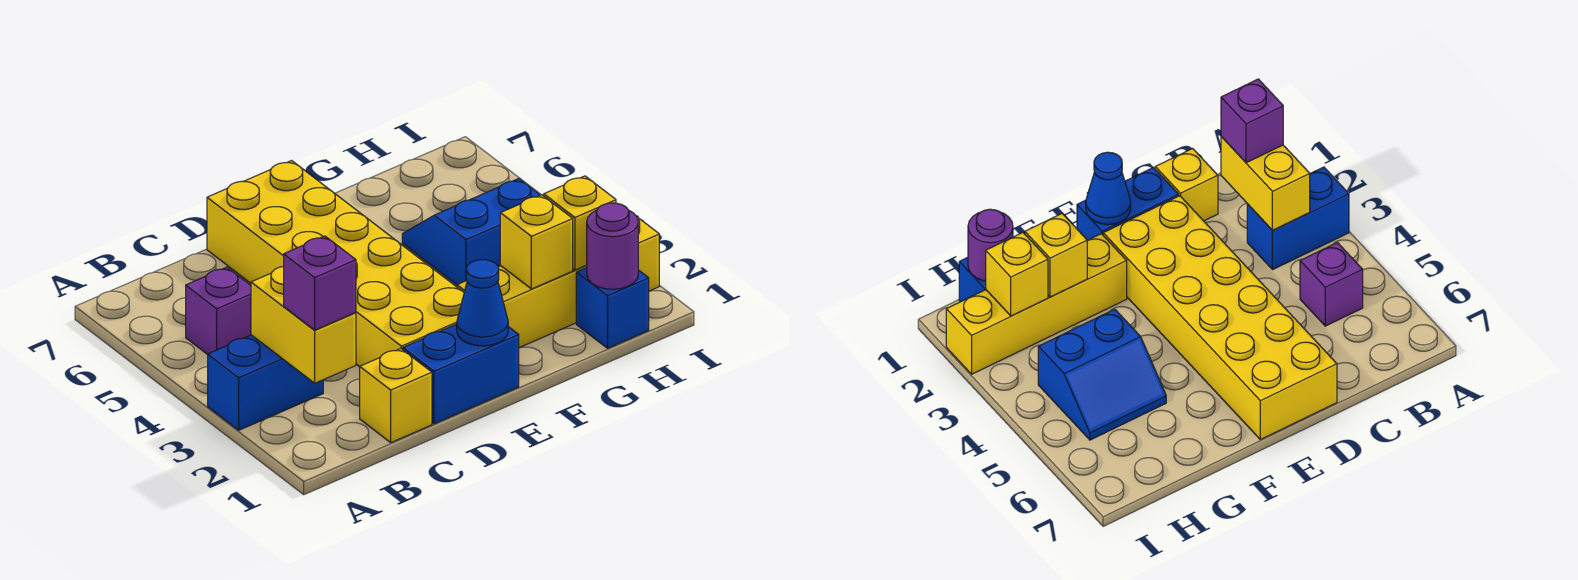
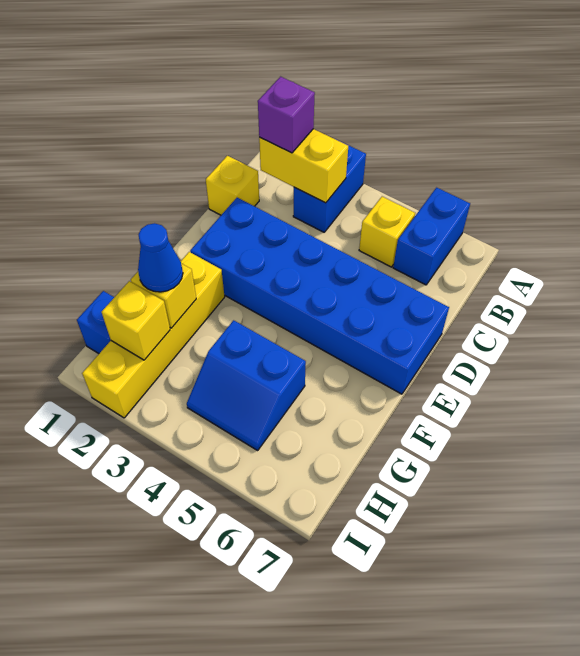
purple 1x1 brick [186,267,251,355] -> yellow 1x1 brick [359,197,415,267]
blue 1x2 brick [403,324,519,424] -> blue 1x2 brick moved to [393,188,470,285]
yellow 2x6 brick [207,161,464,367] -> blue 2x6 brick [190,198,449,394]
blue 1x1 cone [457,260,508,346] -> blue 1x1 cone moved to [138,223,183,292]
blue 2x2 slope [402,179,540,285] -> blue 2x2 slope turned to [187,320,306,450]
purple 1x1 round brick [587,203,638,289] -> none

